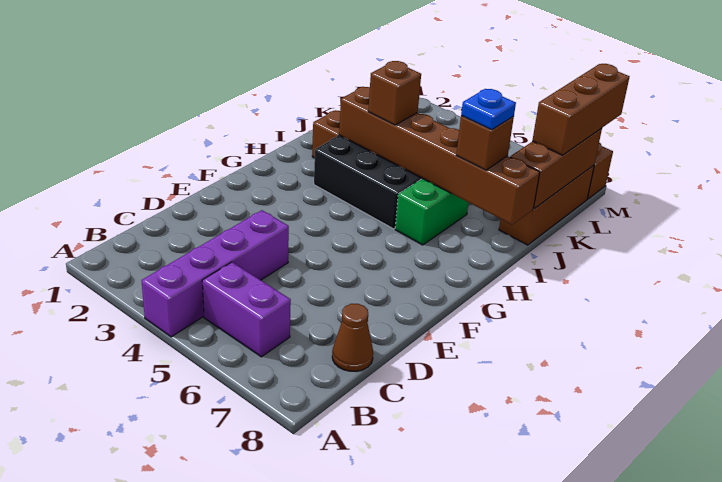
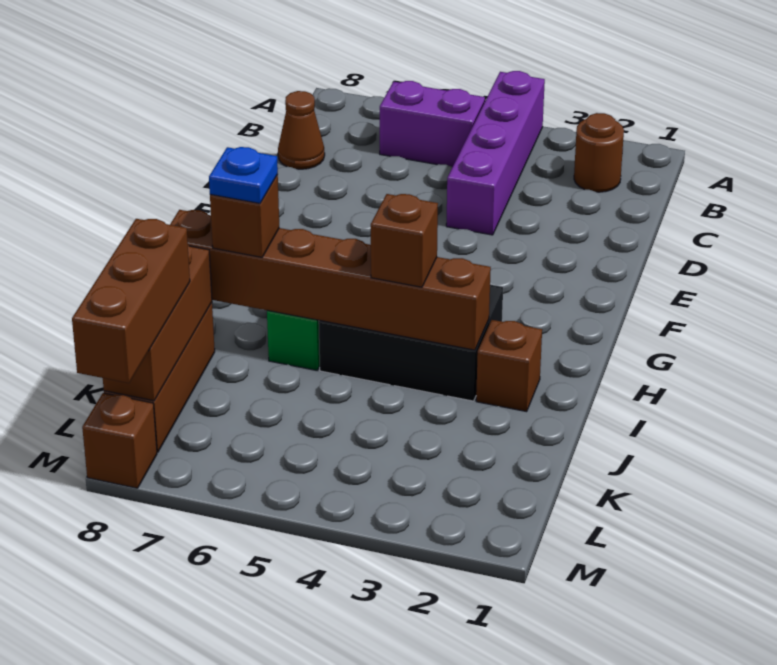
none -> brown 1x1 round brick [574,113,624,192]

